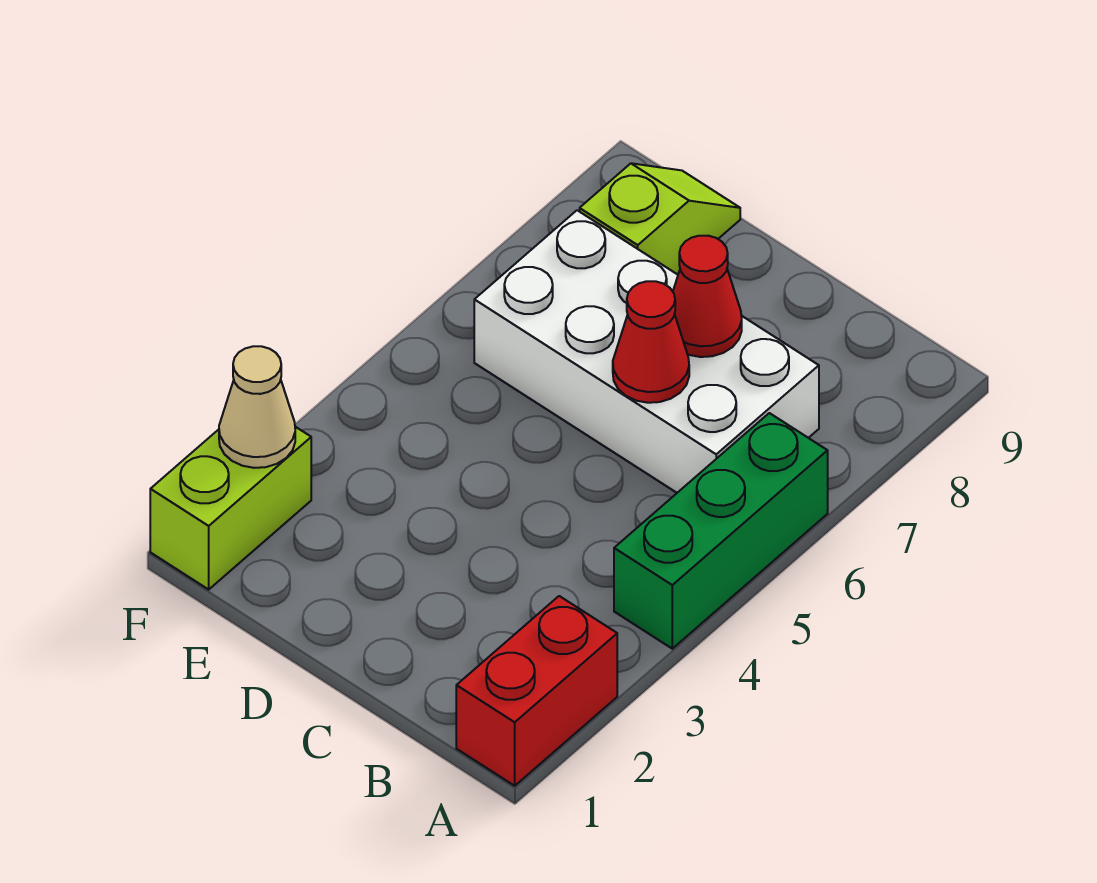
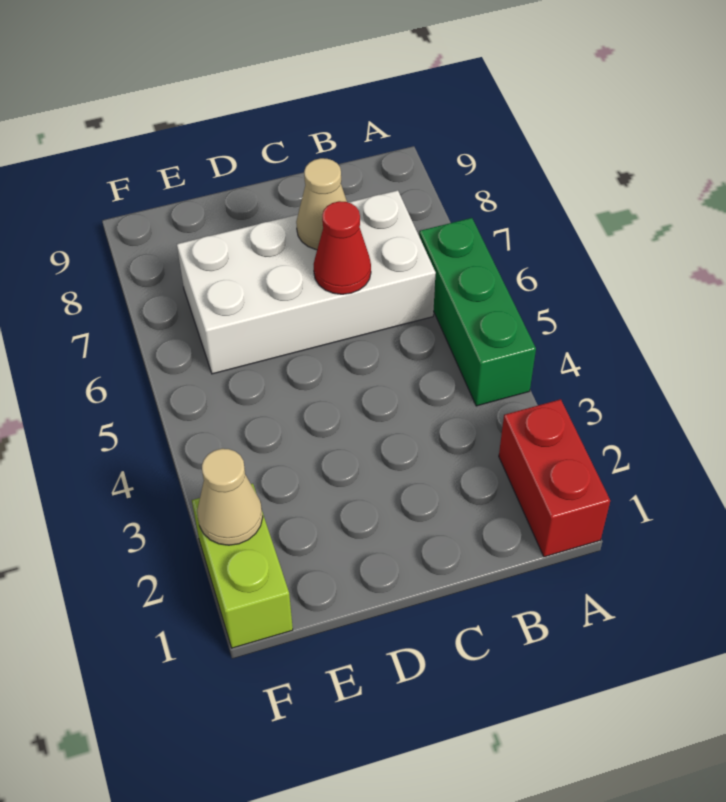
red 1x1 cone [673,236,742,357] -> tan 1x1 cone [296,158,347,250]
lime 1x2 slope [580,163,740,274] -> none

